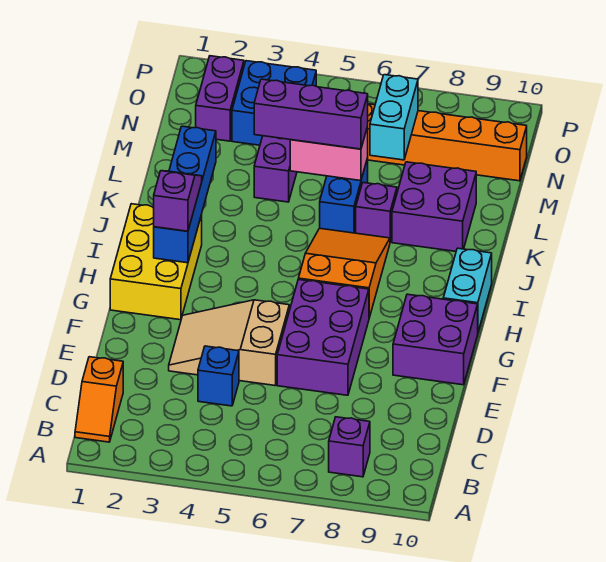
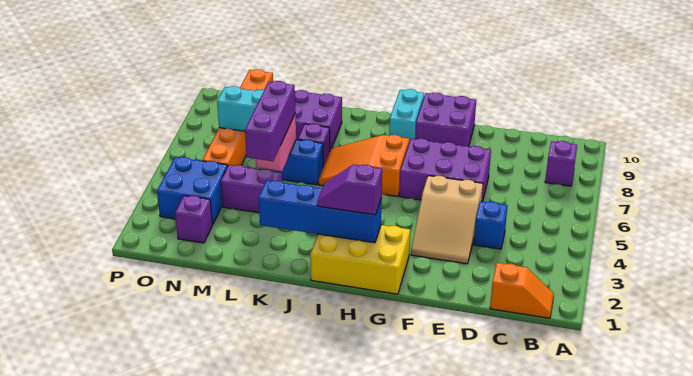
cyan 1x2 brick [443,248,492,332] -> cyan 1x2 brick turned to [389,89,424,142]
purple 1x2 brick [196,56,244,141] -> purple 1x1 brick [175,195,212,243]

